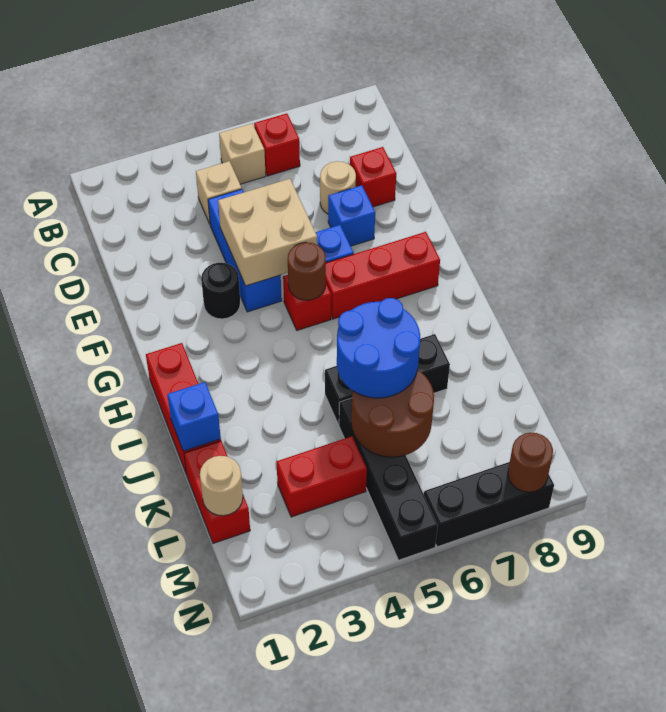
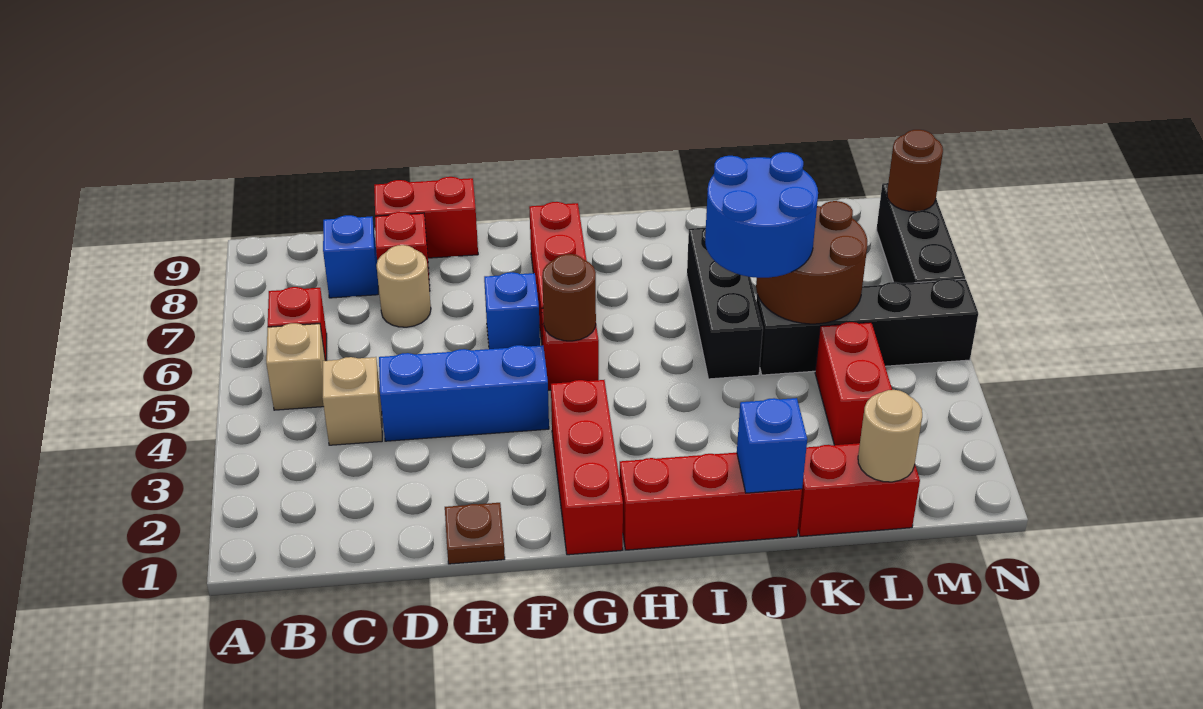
none -> red 1x2 brick [374,177,478,258]
none -> brown 1x1 plate [445,503,505,564]
tan 2x2 brick [218,179,317,286] -> none
blue 1x1 brick [328,185,375,246] -> blue 1x1 brick moved to [323,215,378,298]
black 1x1 round brick [201,263,240,319] -> none
none -> red 1x3 brick [551,380,623,555]

